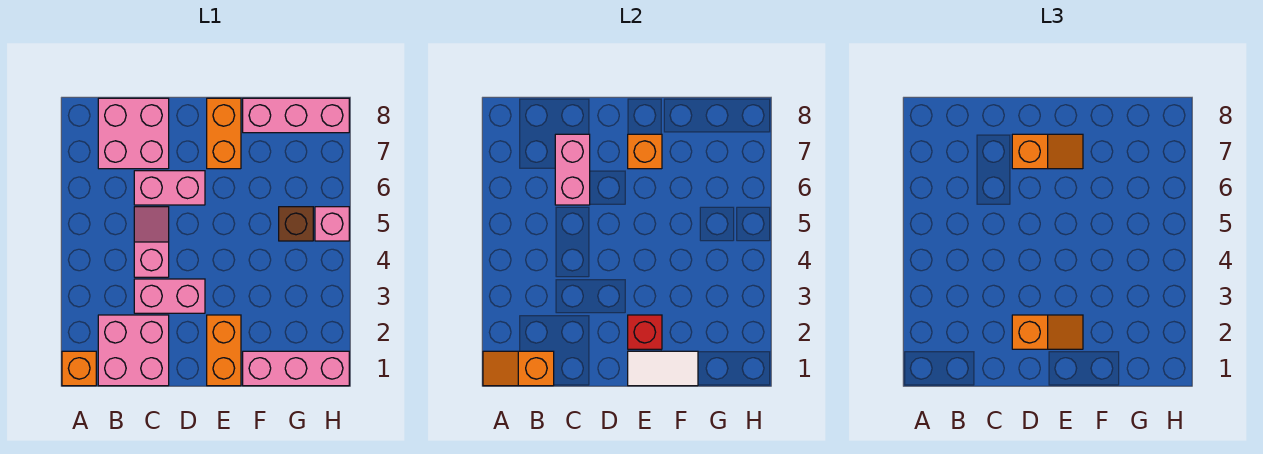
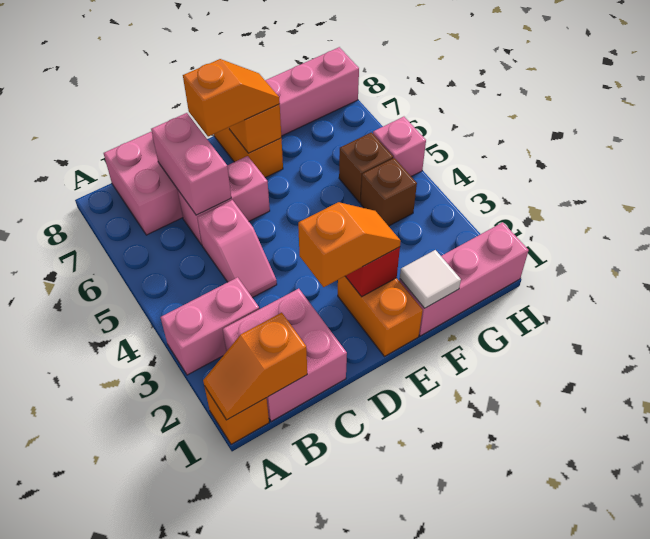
pink 1x2 brick [134,279,205,313] -> pink 1x2 brick moved to [161,277,259,375]
pink 1x2 slope [134,207,169,277] -> pink 1x2 slope turned to [197,200,277,298]
white 1x2 tile [628,351,698,386] -> white 1x1 tile [400,250,461,308]
none -> brown 1x1 brick [361,158,417,226]

